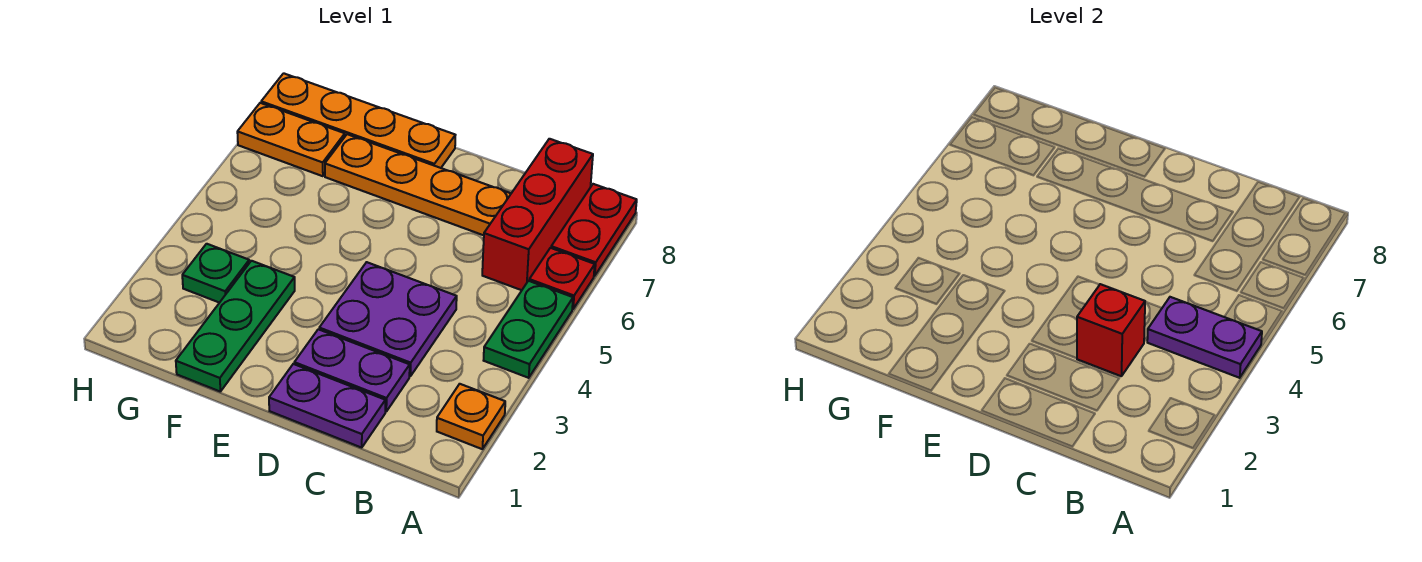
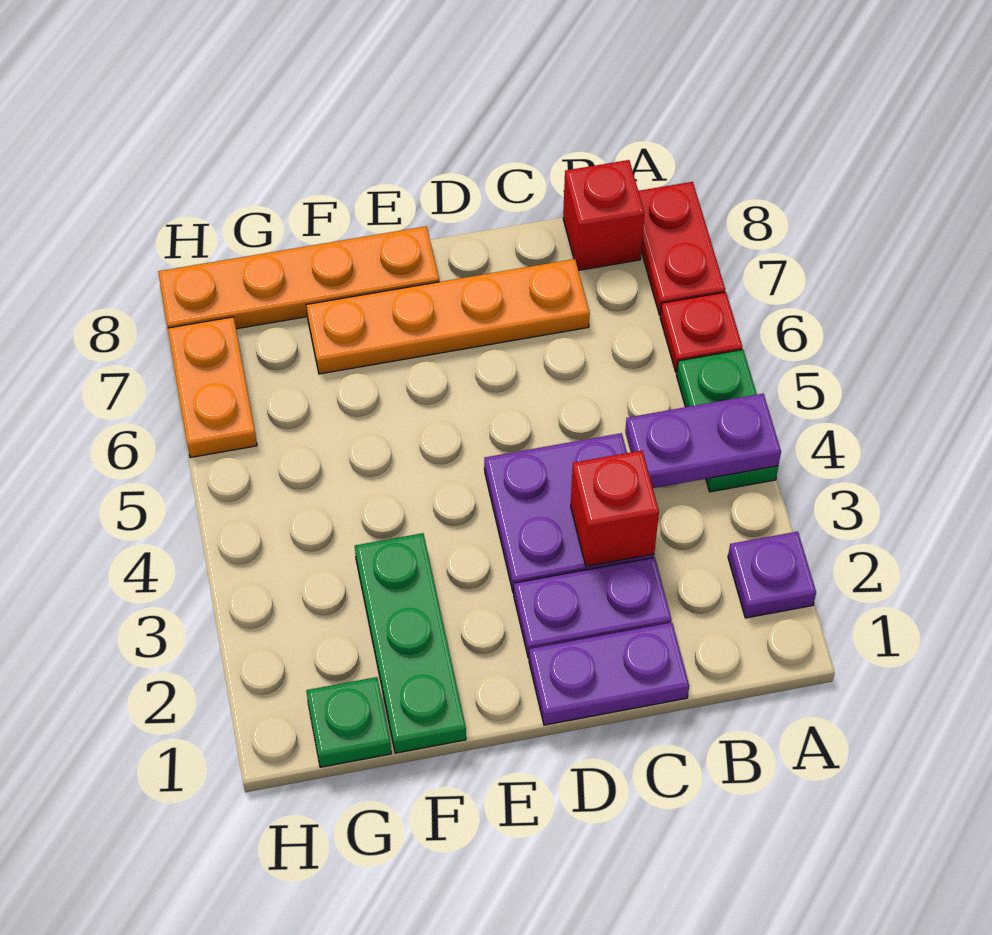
orange 1x1 plate [437,384,505,449] -> purple 1x1 plate [728,532,816,618]
red 1x3 brick [482,139,593,290] -> red 1x1 brick [563,160,644,271]
green 1x1 plate [182,244,249,303] -> green 1x1 plate moved to [306,677,391,767]
orange 1x2 plate [237,103,345,176] -> orange 1x2 plate turned to [168,317,257,458]

